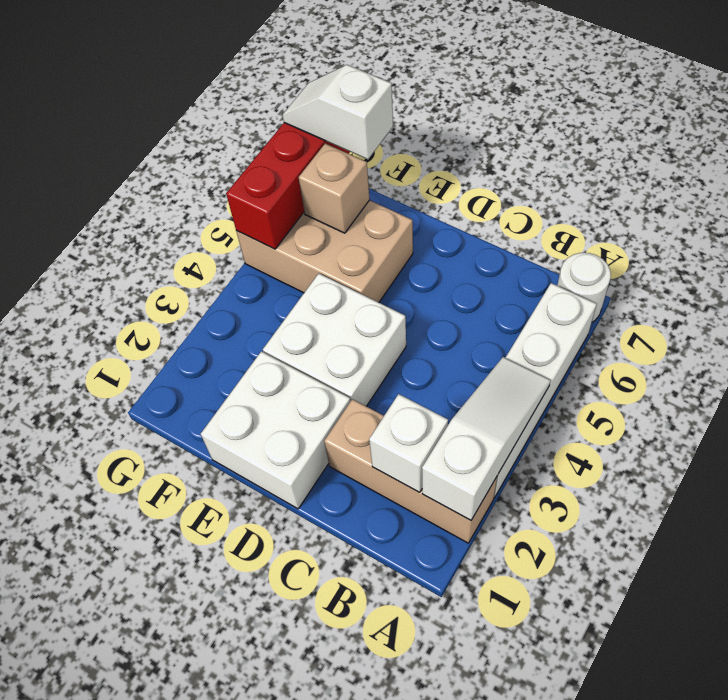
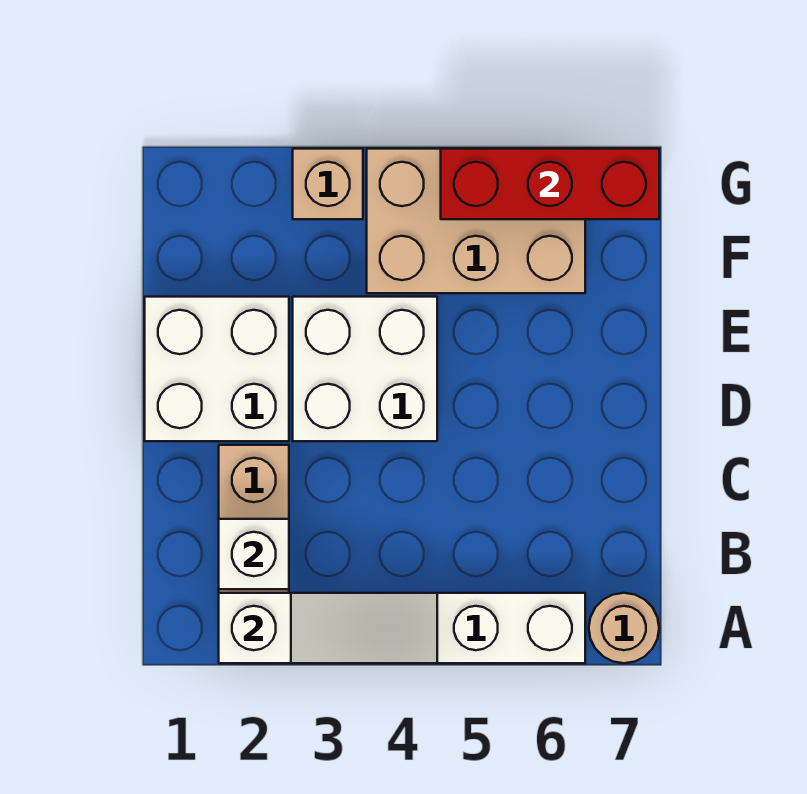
white 1x1 round brick [557,253,611,322] -> tan 1x1 round brick [589,593,659,663]
tan 2x3 brick [236,200,413,302] -> tan 2x3 brick turned to [367,149,585,293]
tan 1x1 brick [299,143,370,233] -> tan 1x1 brick moved to [293,149,363,219]
white 1x2 slope [283,65,393,159] -> none

